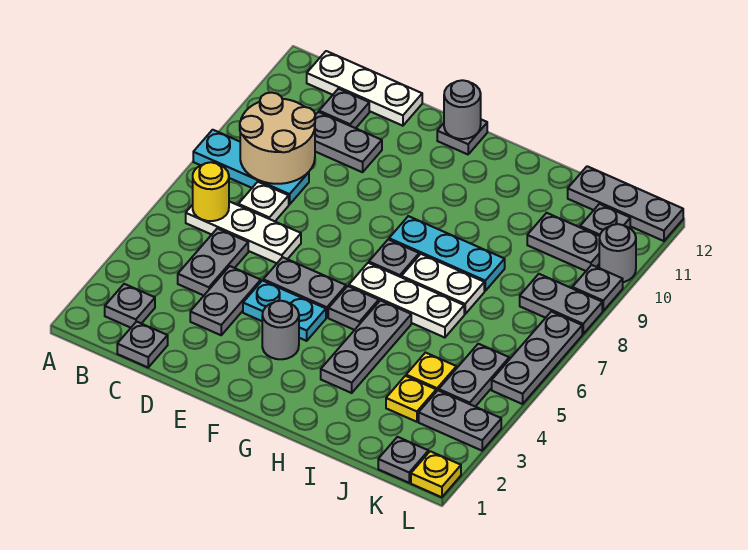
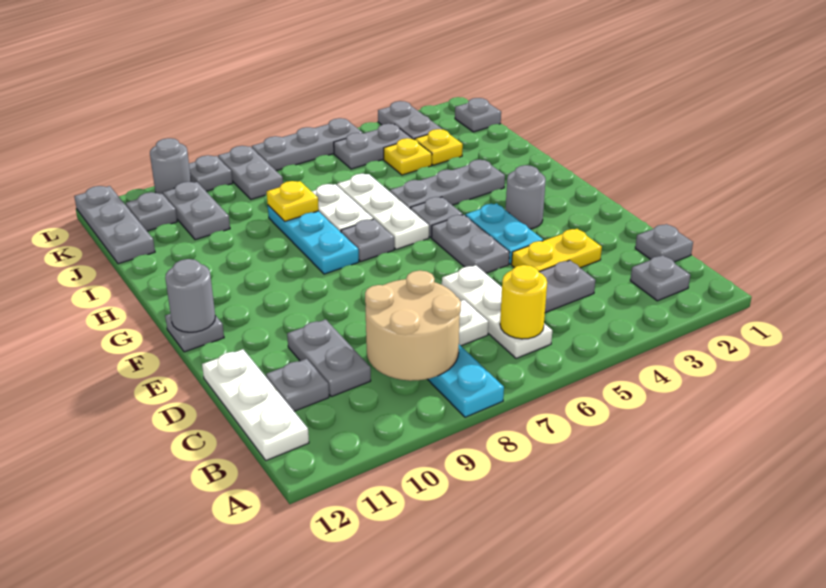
grey 1x2 plate [190,266,261,335] -> yellow 1x2 plate [512,229,602,272]
yellow 1x1 plate [411,451,461,497] -> yellow 1x1 plate moved to [267,181,319,221]

